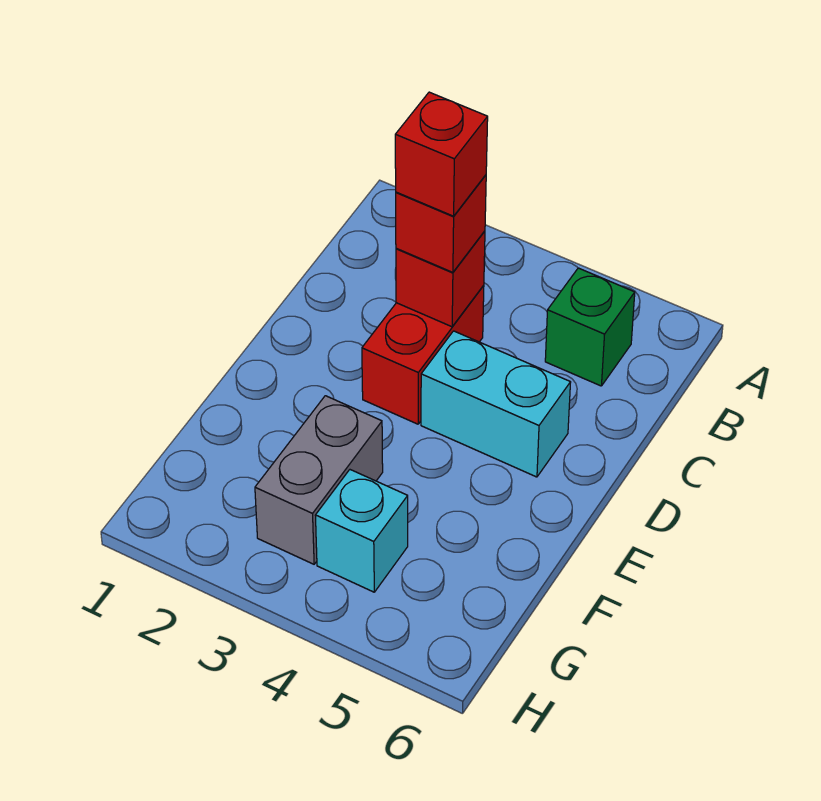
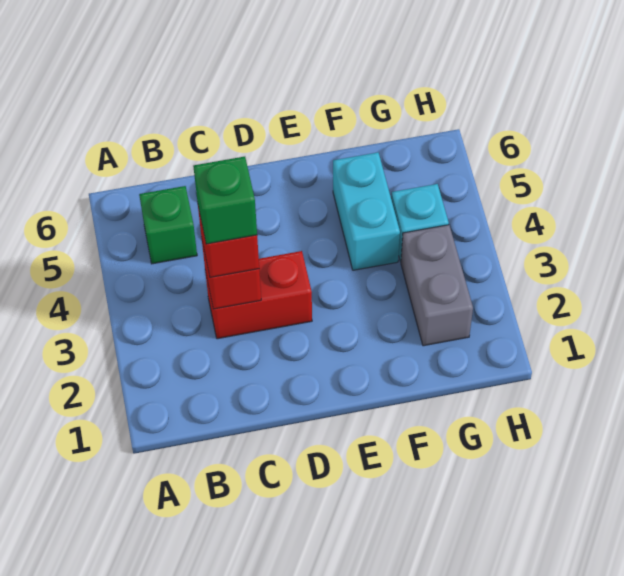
red 1x1 brick [395,92,488,216] -> green 1x1 brick [193,157,257,244]
cyan 1x2 brick [421,331,571,477] -> cyan 1x2 brick moved to [333,152,400,270]
grey 1x2 brick [255,396,383,564] -> grey 1x2 brick turned to [401,225,473,346]

